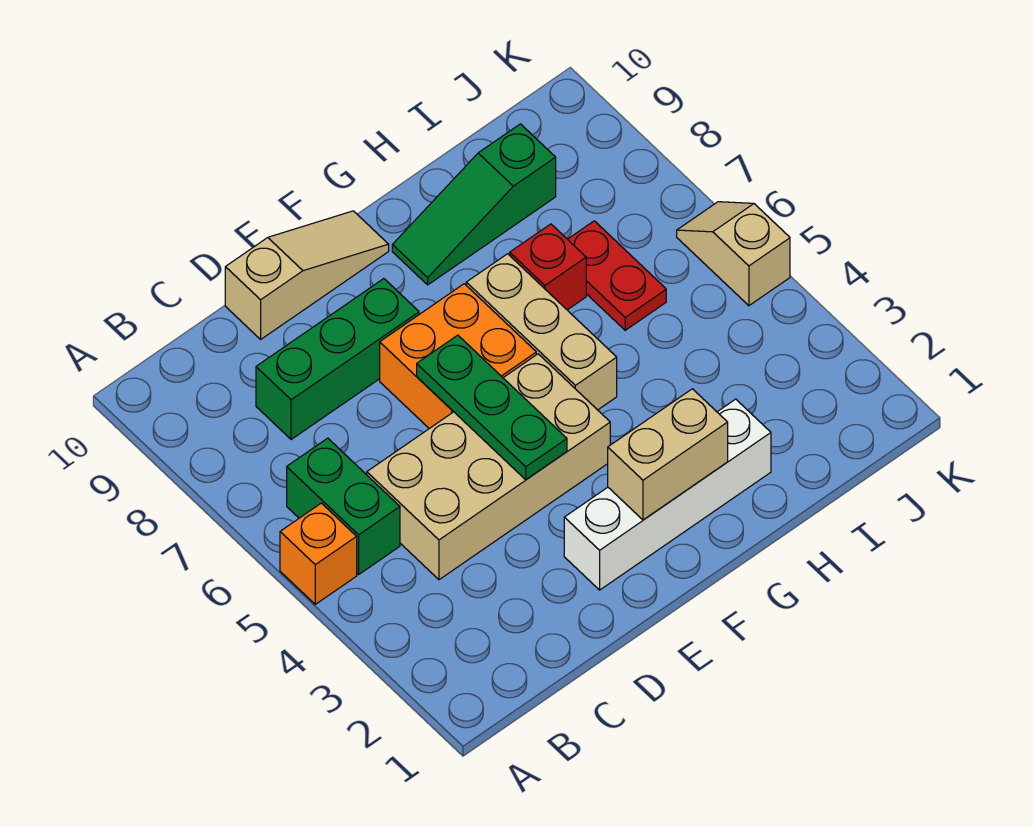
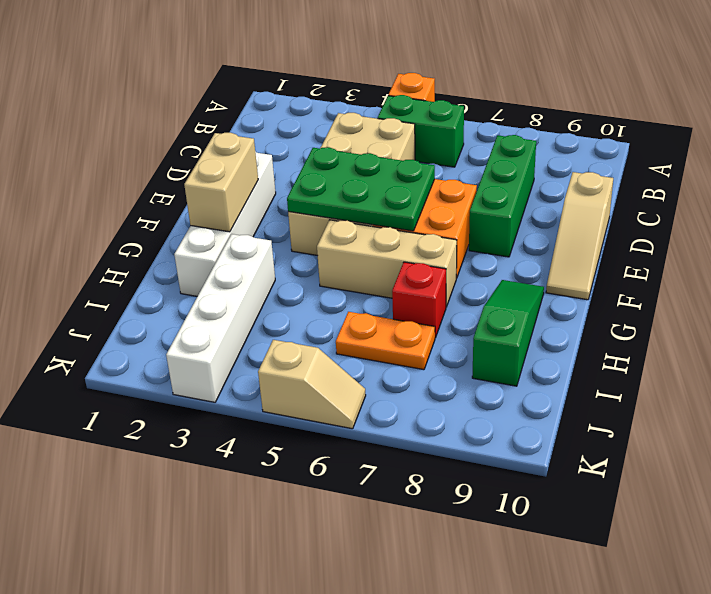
green 1x3 plate [417,335,567,480] -> green 2x3 plate [287,147,435,231]
none -> white 1x4 brick [166,234,275,402]
red 1x2 plate [568,221,666,330] -> orange 1x2 plate [336,312,435,370]

